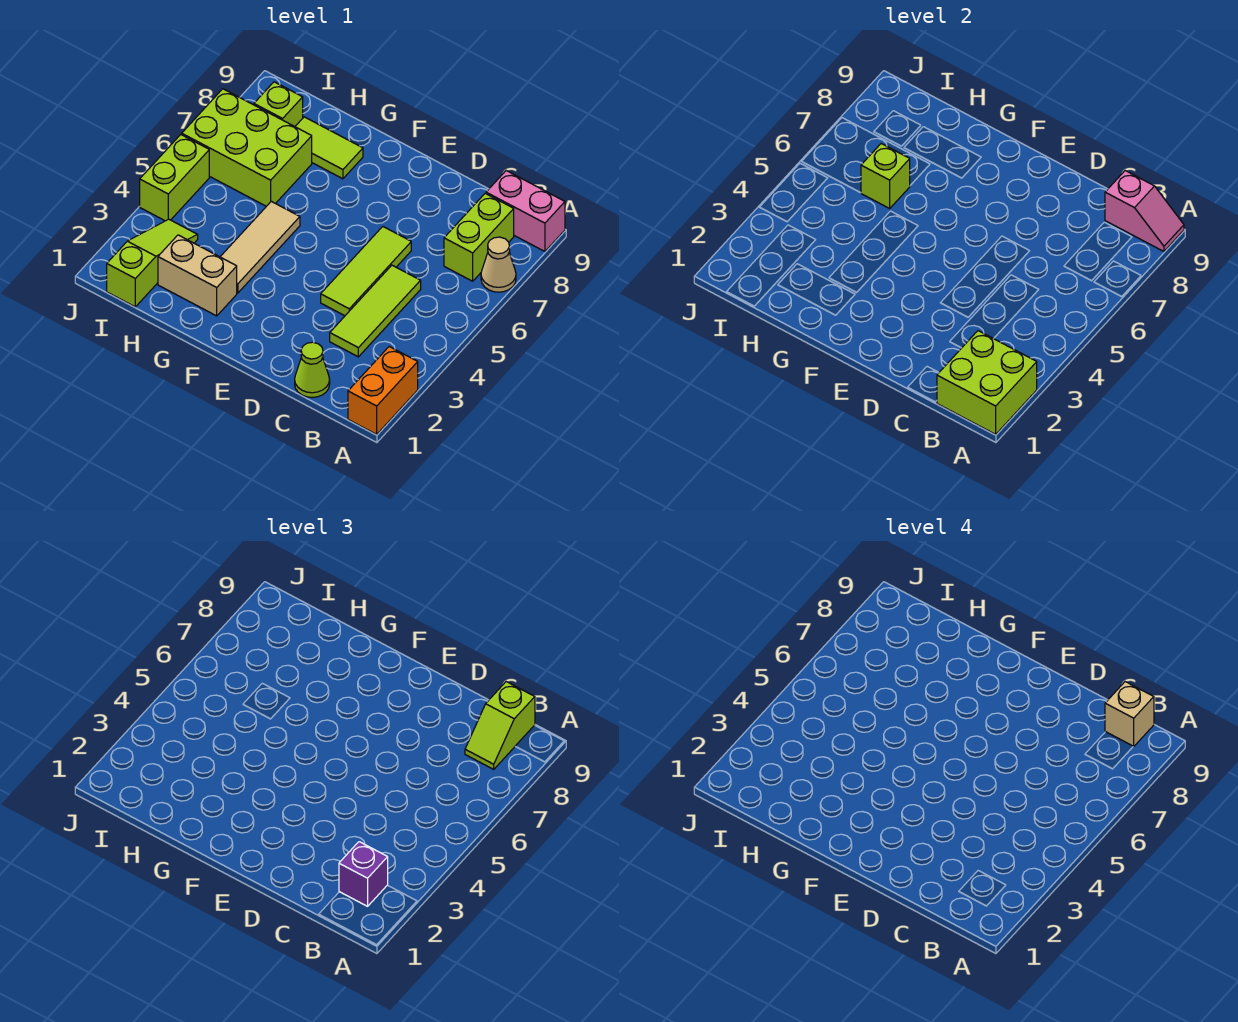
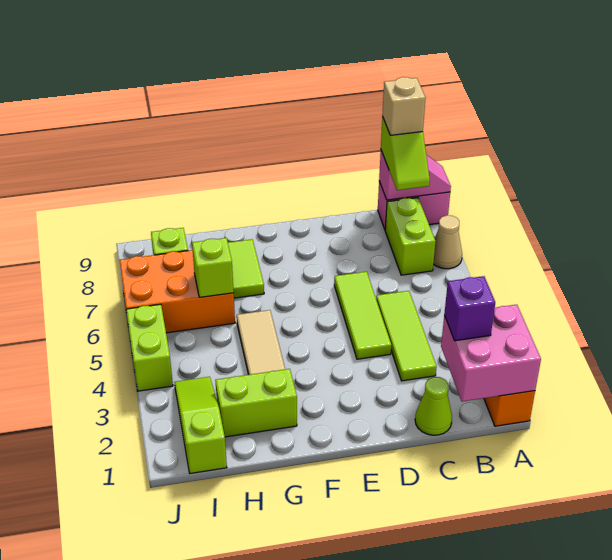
lime 2x2 brick [937,331,1037,434] -> pink 2x2 brick [441,305,541,402]
tan 1x2 brick [158,235,237,316] -> lime 1x2 brick [215,369,297,437]
lime 1x2 tile [295,117,363,179] -> lime 1x2 tile turned to [228,239,264,298]
lime 2x3 brick [182,89,312,206] -> orange 2x3 brick [119,250,235,333]

